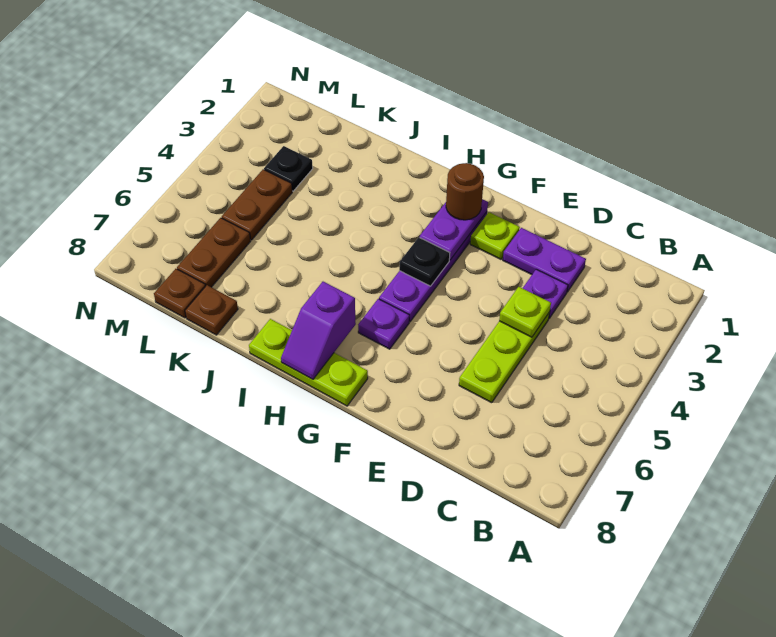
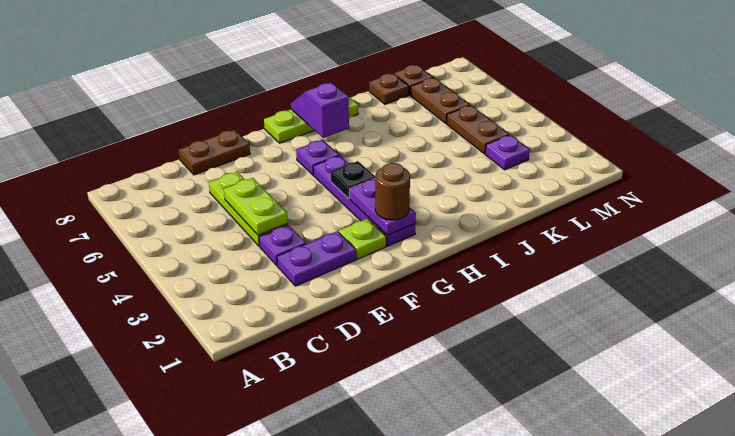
lime 1x1 plate [499,287,551,337] -> lime 1x2 plate [224,178,287,235]
none -> brown 1x2 plate [178,130,250,175]
black 1x1 plate [264,146,313,191] -> purple 1x1 plate [485,135,530,170]

